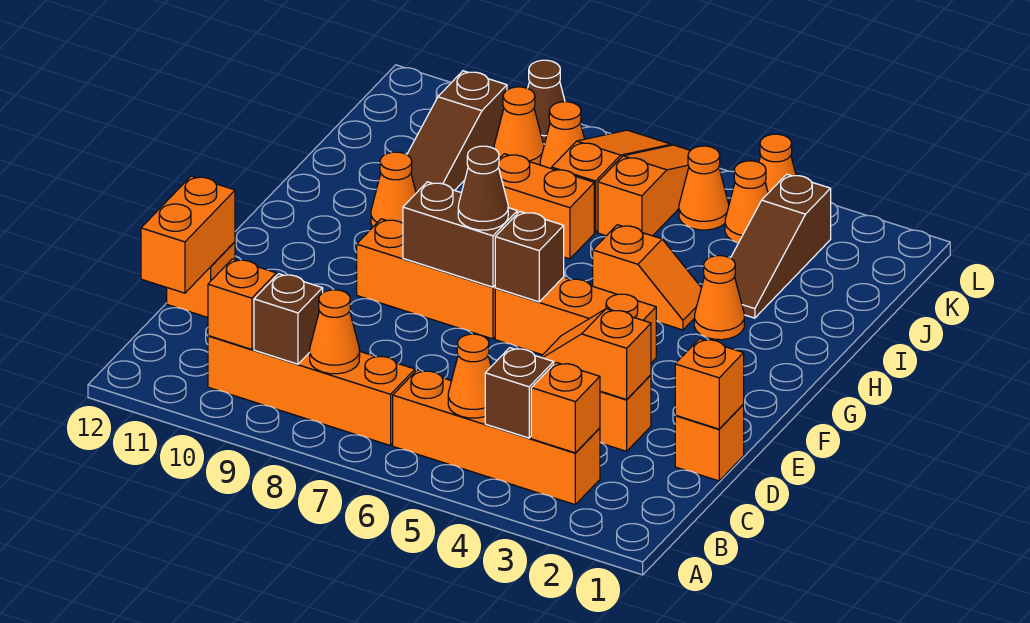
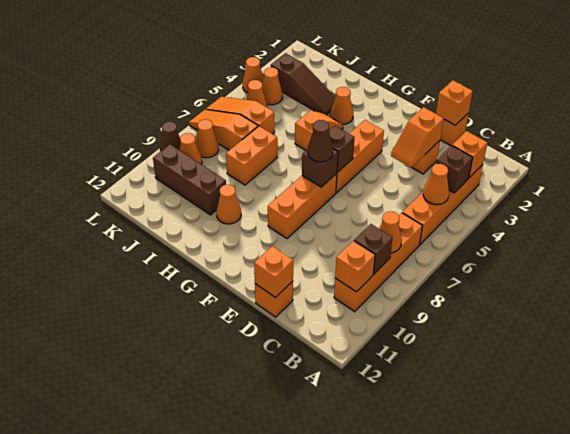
orange 1x2 brick [141,176,235,293] -> orange 1x1 brick [254,246,293,298]
brown 1x2 brick [403,182,517,287] -> brown 1x1 brick [302,149,338,187]
brown 1x3 slope [407,71,507,193] -> brown 1x3 brick [153,144,226,215]

